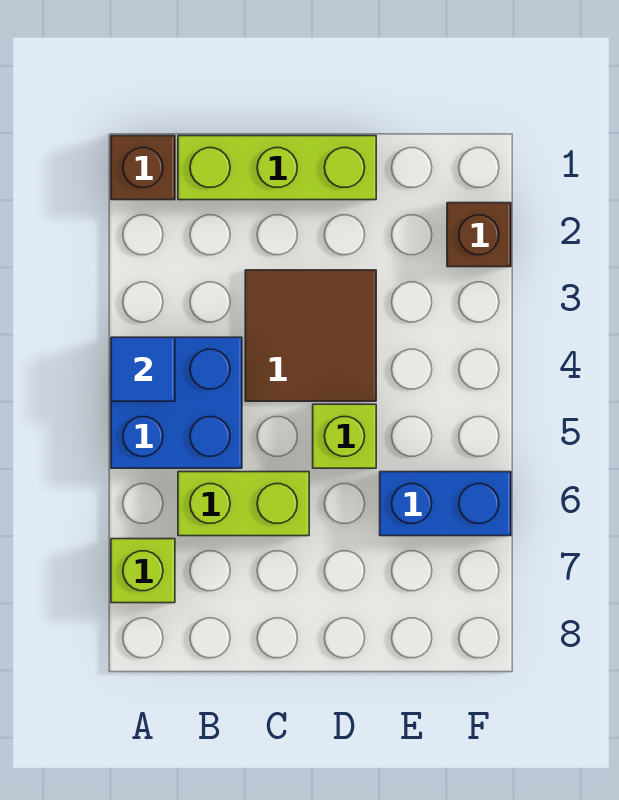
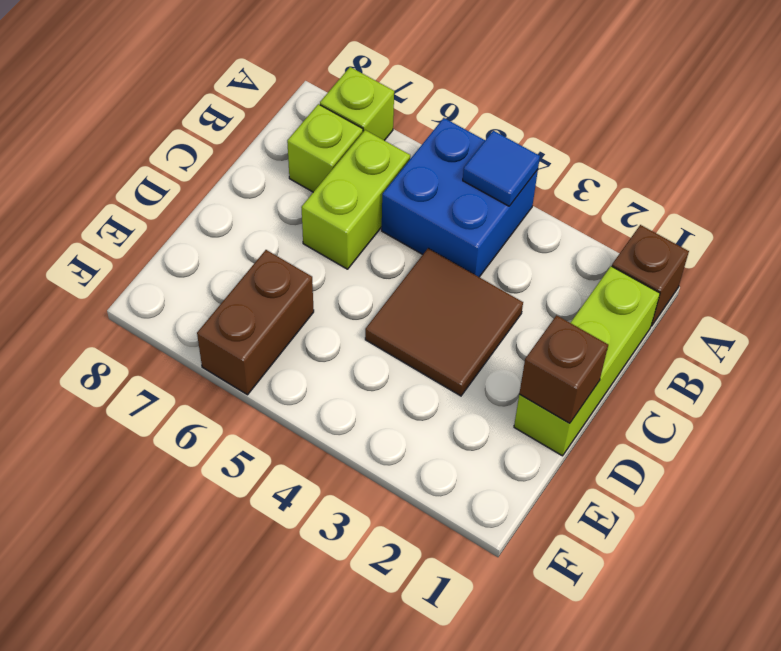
lime 1x1 brick [313,404,376,468] -> lime 1x1 brick moved to [287,104,363,192]
blue 1x2 brick [380,472,511,536] -> brown 1x2 brick [197,250,314,395]
brown 1x1 brick [447,203,511,267] -> brown 1x1 brick moved to [519,315,608,423]

